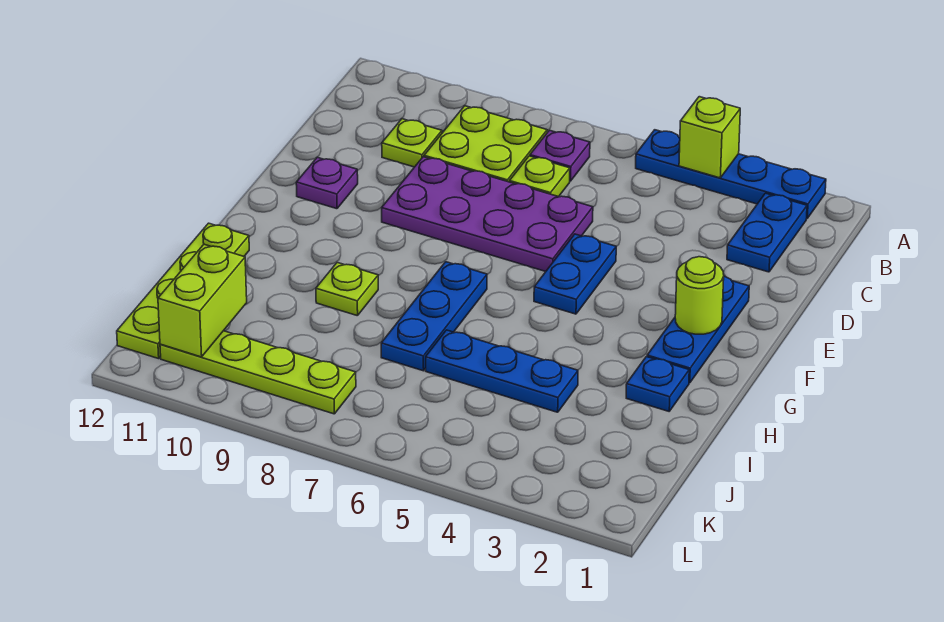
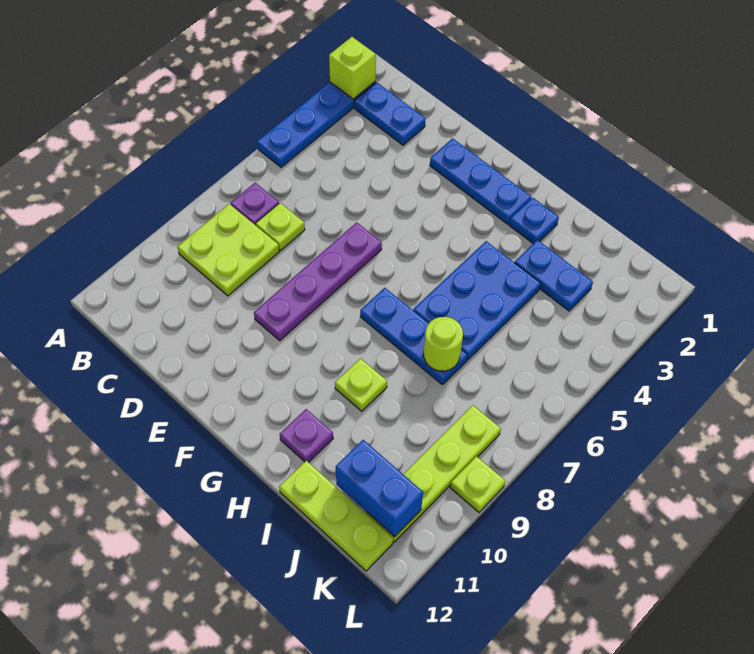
lime 1x1 brick [679,97,740,178] -> lime 1x1 brick moved to [329,37,376,99]
lime 1x1 plate [382,119,442,167] -> lime 1x1 plate moved to [450,456,505,512]
purple 2x4 plate [382,157,593,271] -> purple 1x4 plate [254,222,382,341]
blue 1x2 plate [534,234,616,314] -> blue 1x2 plate moved to [515,240,593,311]
purple 1x1 plate [296,157,358,209] -> purple 1x1 plate moved to [280,409,333,462]
lime 1x1 round brick [675,257,724,334] -> lime 1x1 round brick moved to [424,317,463,371]
lime 1x4 plate [117,223,249,359] -> lime 1x3 plate [279,461,393,571]
blue 1x3 plate [426,330,578,412] -> blue 2x3 plate [413,241,541,360]
lime 1x2 brick [158,244,247,357] -> blue 1x2 brick [336,440,423,537]

